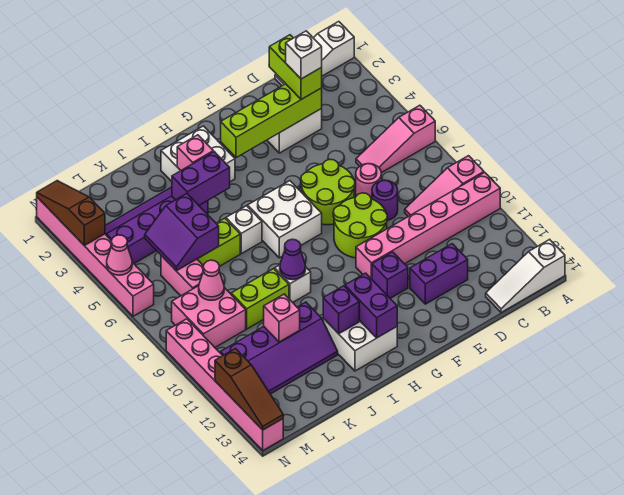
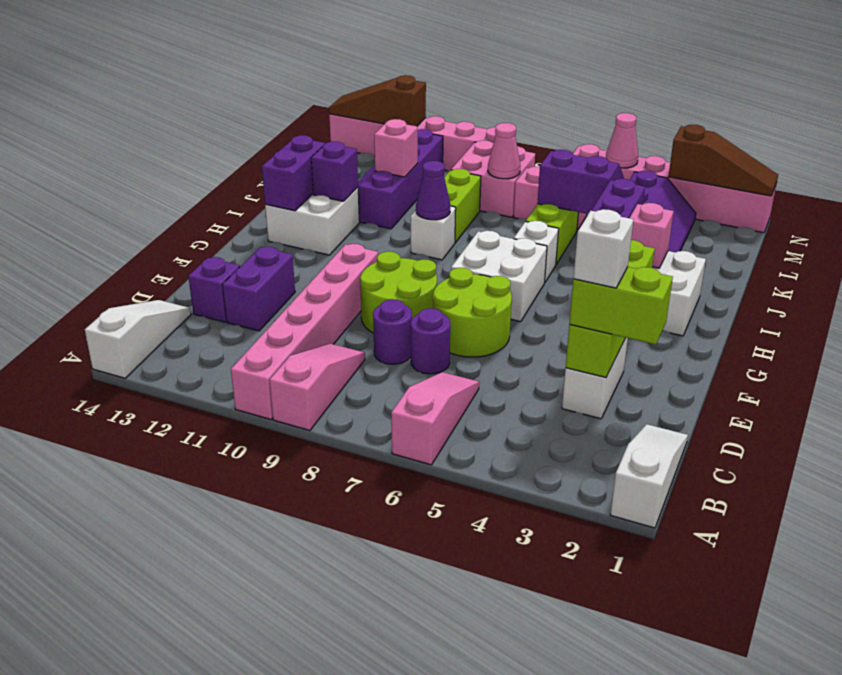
pink 1x1 round brick [356,164,381,199] -> purple 1x1 round brick [411,308,450,374]
purple 1x1 brick [372,252,408,298] -> purple 1x1 brick moved to [188,257,240,322]
purple 1x2 brick [345,273,397,338] -> purple 1x2 brick turned to [262,135,325,211]

